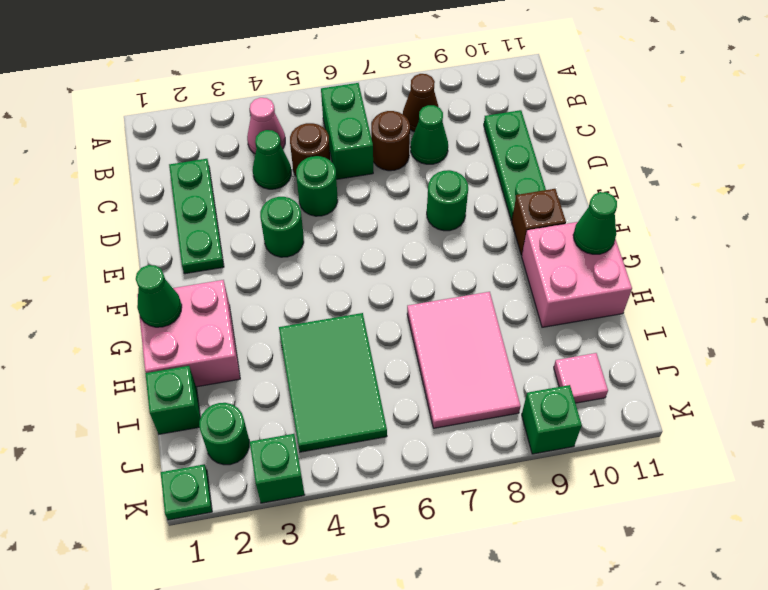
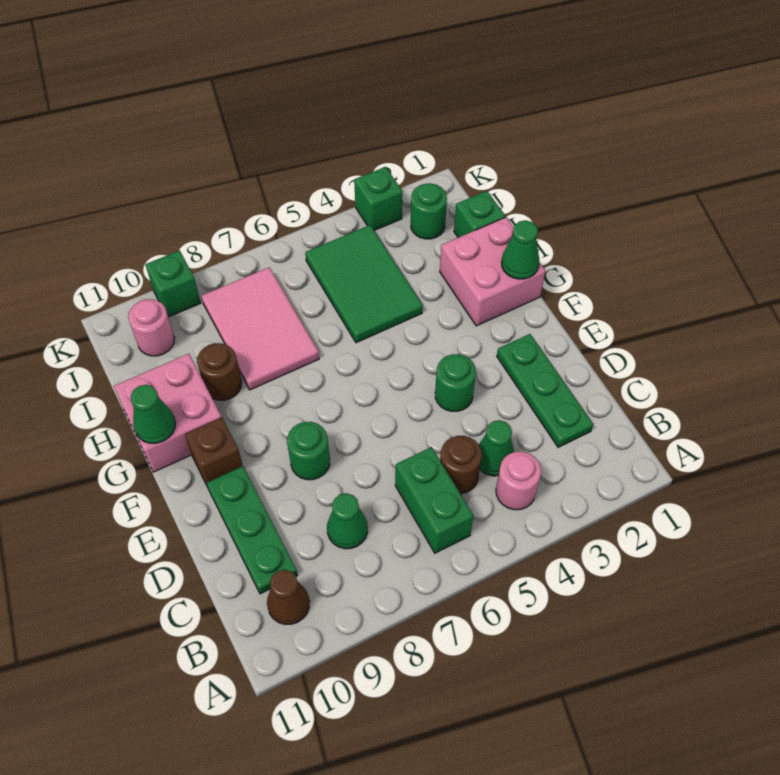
pink 1x1 cone [247,98,285,154] -> pink 1x1 round brick [496,452,541,510]
brown 1x1 cone [403,74,439,132] -> brown 1x1 cone moved to [267,570,310,624]
brown 1x1 round brick [371,111,410,171] -> brown 1x1 round brick moved to [197,343,242,400]
green 1x1 round brick [296,156,338,216] -> none
pink 1x1 tile [554,353,608,403] -> pink 1x1 round brick [128,299,175,356]
green 1x1 plate [161,464,212,520] -> none

